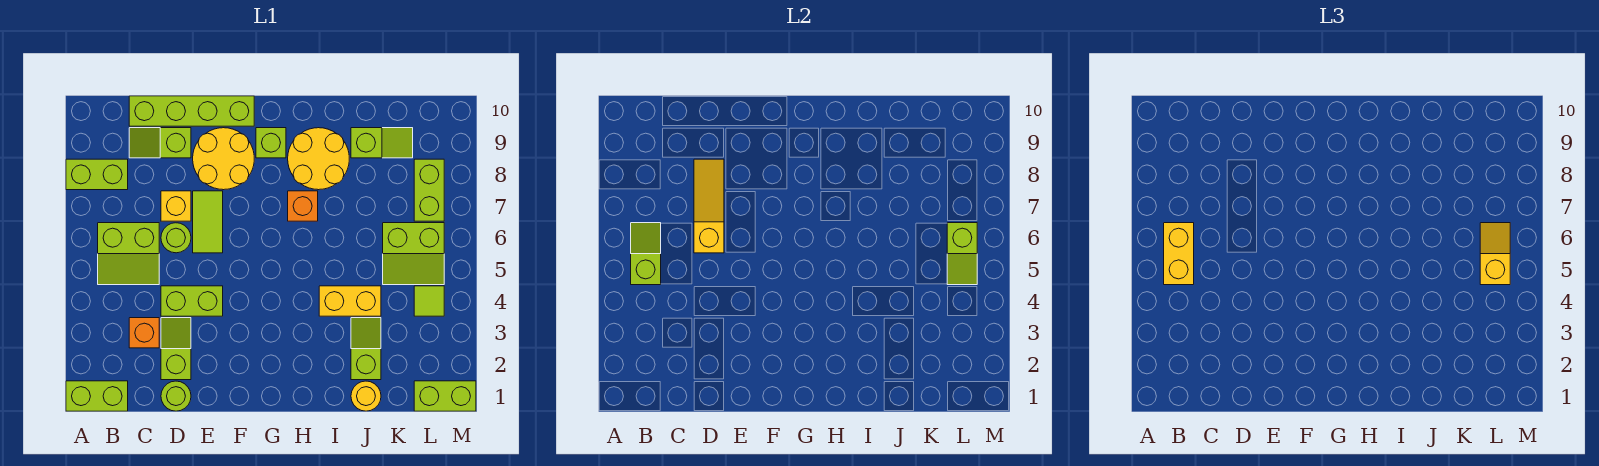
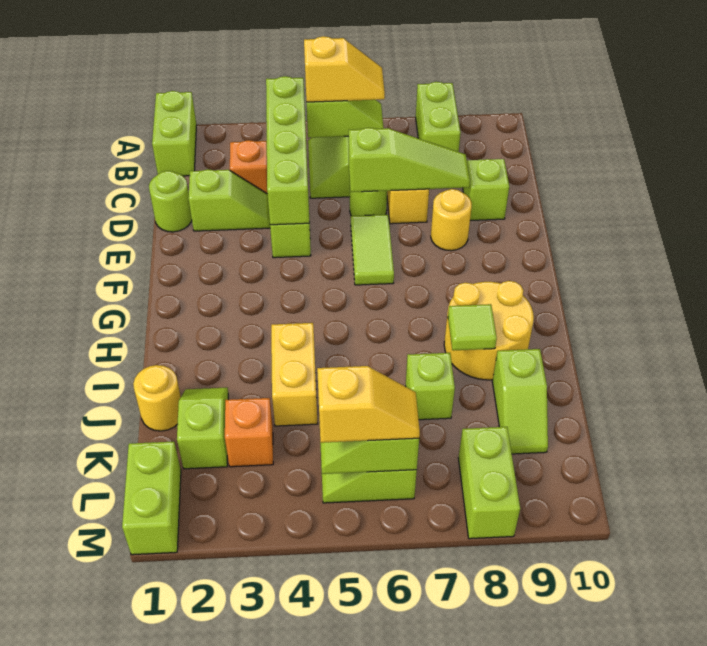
yellow 1x2 brick [1164,223,1194,285] -> yellow 1x2 slope [304,36,385,102]
lime 1x4 brick [129,96,254,126] -> lime 1x4 brick moved to [266,76,309,225]
yellow 1x3 slope [694,159,724,253] -> lime 1x3 slope [349,128,470,192]
lime 1x2 tile [193,191,223,253] -> lime 1x2 tile turned to [351,215,394,285]
yellow 2x2 round brick [193,128,254,190] -> yellow 1x1 round brick [431,189,472,251]
lime 1x1 brick [256,128,286,158] -> lime 1x1 brick moved to [406,353,455,420]
orange 1x1 brick [288,191,318,221] -> orange 1x1 brick moved to [225,398,273,467]
lime 1x2 slope [351,318,381,380] -> lime 1x2 slope turned to [177,387,228,469]
lime 1x1 tile [414,286,444,316] -> lime 1x1 tile moved to [448,304,497,350]
lime 1x2 brick [414,159,444,221] -> lime 1x2 brick turned to [458,427,520,539]

